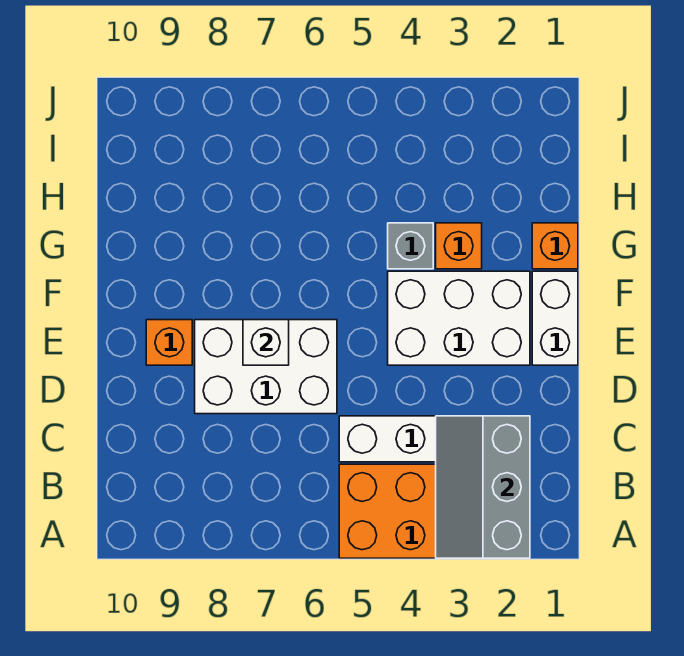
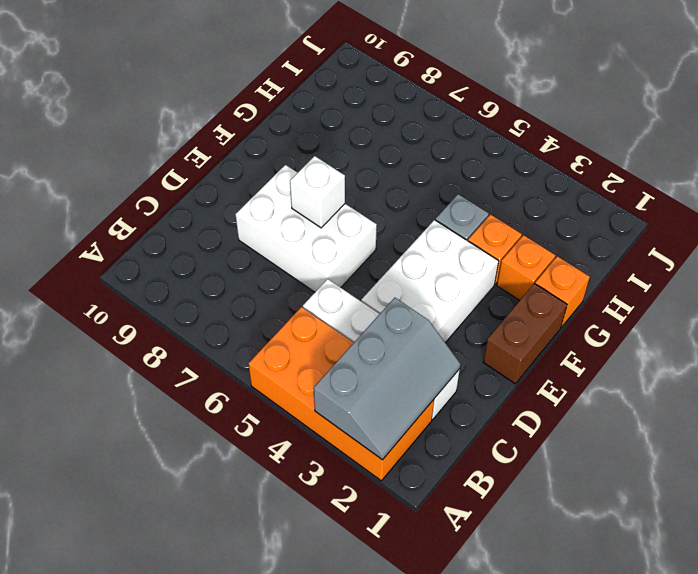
grey 2x3 slope [436,416,530,558] -> grey 2x3 slope turned to [314,298,460,460]
white 1x2 brick [532,271,578,365] -> brown 1x2 brick [483,284,567,384]
white 2x3 brick [388,271,530,365] -> white 2x3 brick turned to [361,220,499,343]
orange 1x1 brick [146,320,192,365] -> orange 1x1 brick moved to [497,235,555,300]

